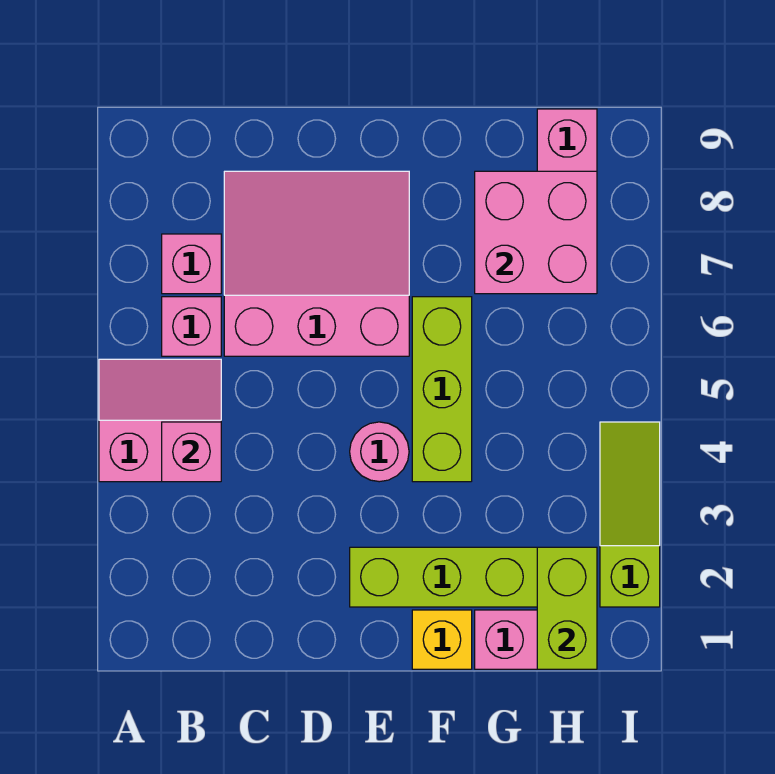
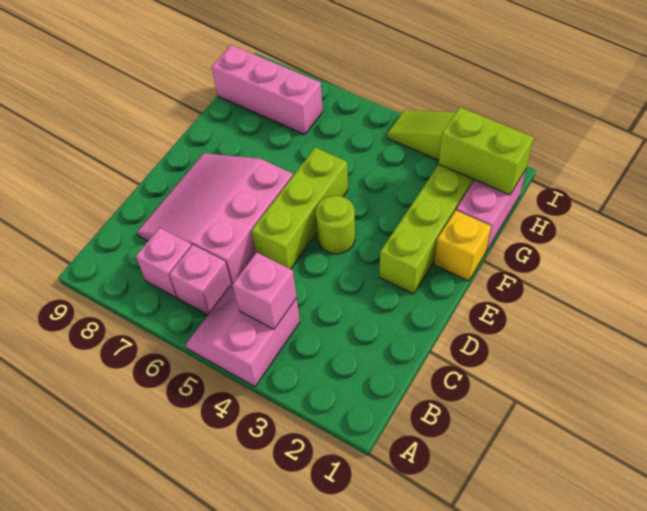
pink 1x1 round brick [350,422,409,482] -> lime 1x1 round brick [316,196,355,254]
lime 1x3 brick [412,297,472,482] -> lime 1x3 brick turned to [252,148,348,269]
pink 2x2 brick [475,171,597,294] -> none

